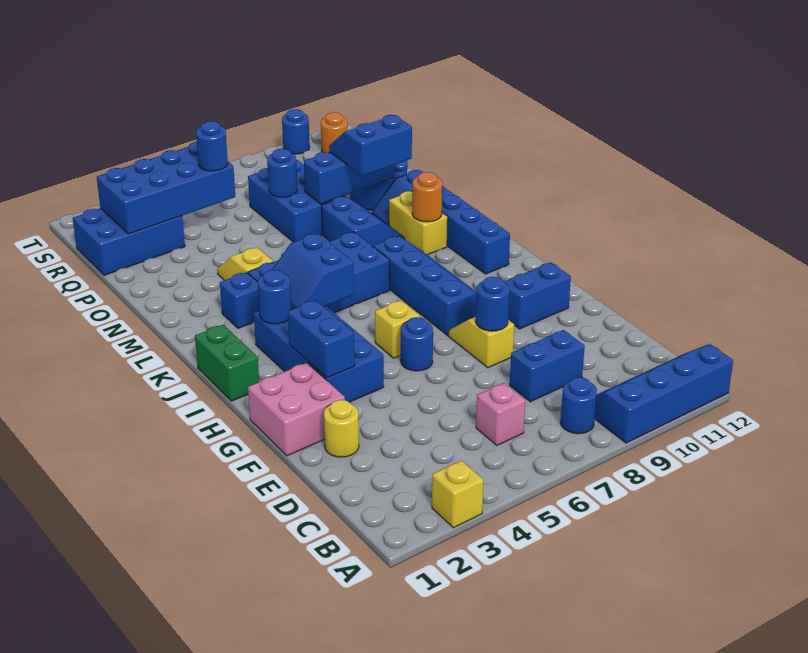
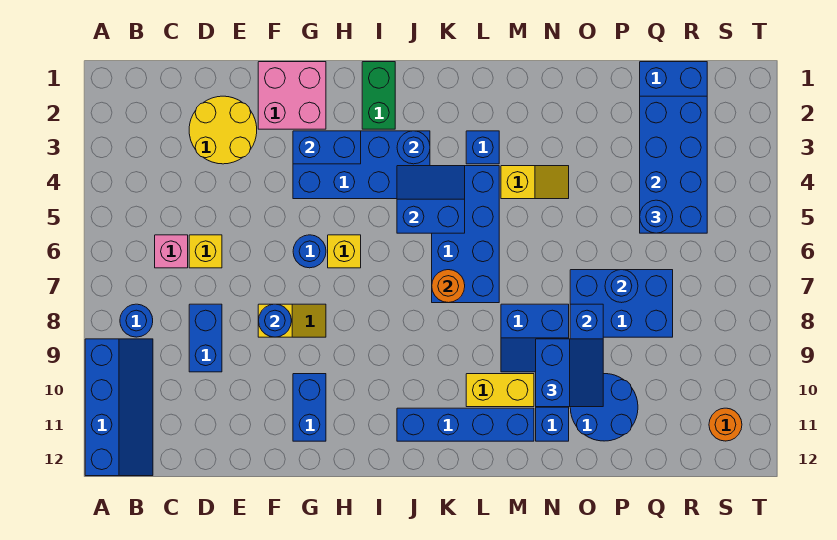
yellow 1x1 brick [432,460,483,528] -> yellow 1x1 brick moved to [189,235,222,268]
yellow 1x1 round brick [324,400,359,457] -> yellow 2x2 round brick [189,96,257,164]
blue 2x4 slope [373,236,477,335] -> none
green 1x2 brick [195,325,259,401] -> green 1x2 brick turned to [362,62,395,129]
orange 1x1 round brick [412,172,442,222] -> orange 1x1 round brick moved to [432,270,465,303]
blue 1x1 round brick [282,109,310,154] -> none

